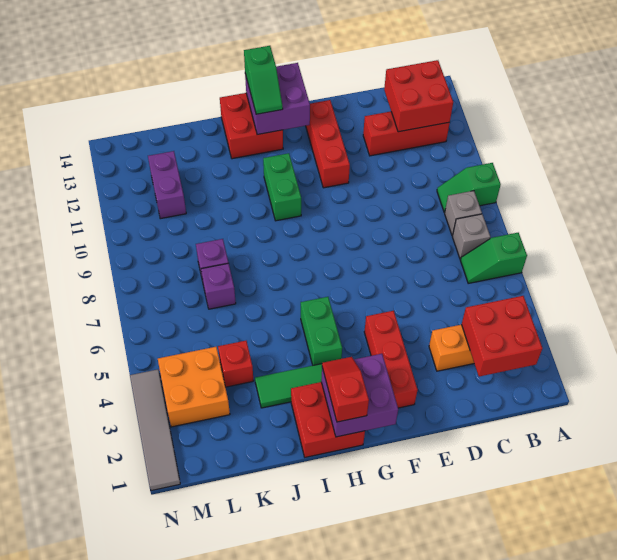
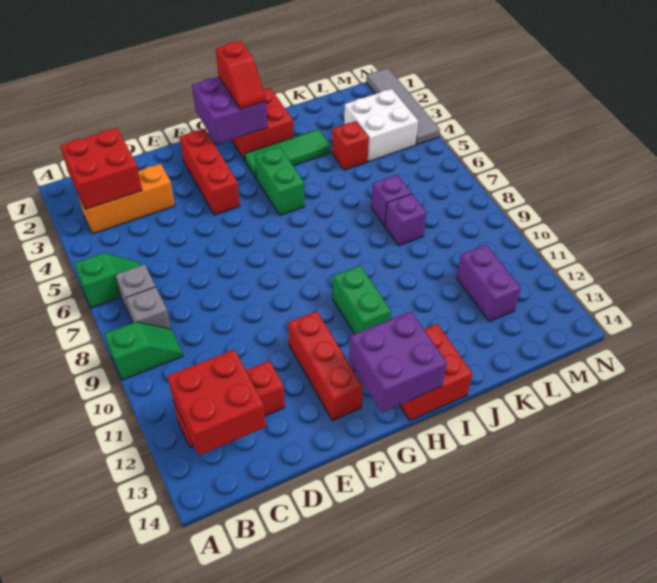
green 1x2 slope [244,46,283,114] -> none
orange 2x2 brick [158,347,230,427] -> white 2x2 brick [344,89,418,161]

